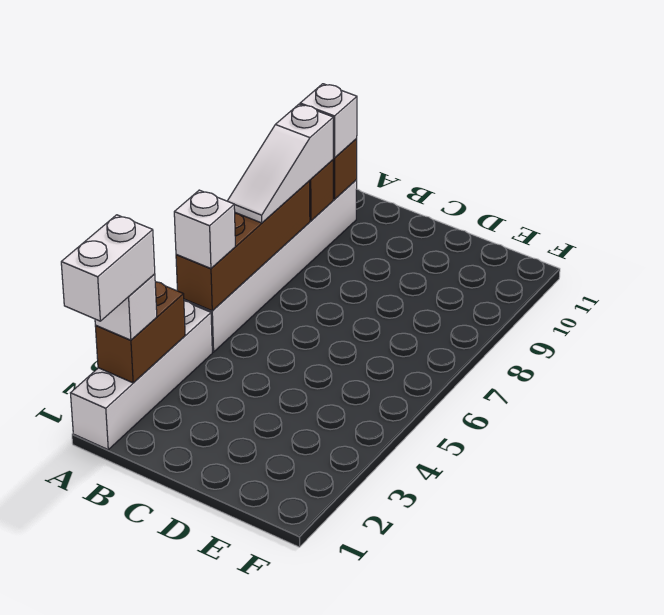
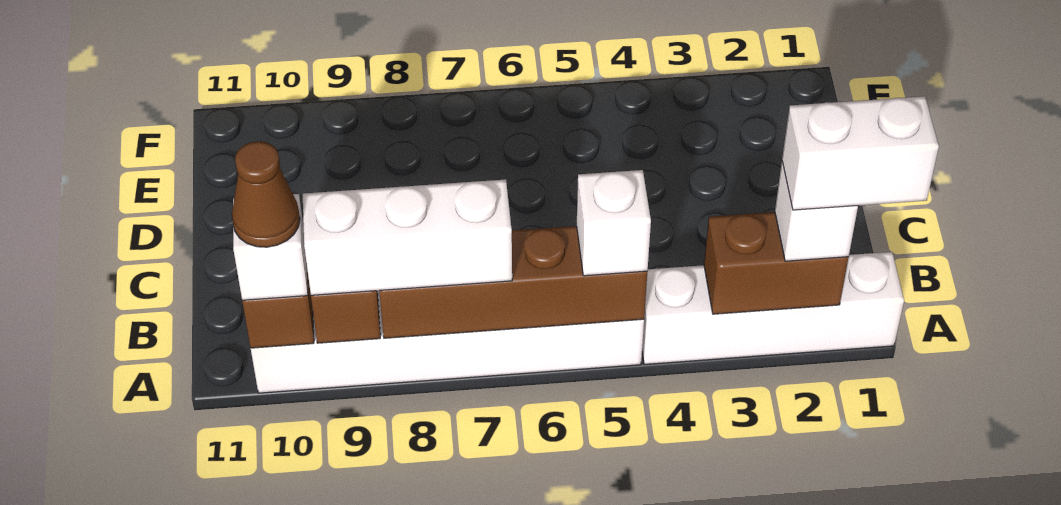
white 1x3 slope [228,104,333,223] -> white 1x3 brick [303,179,512,295]
none -> brown 1x1 cone [232,141,300,247]

